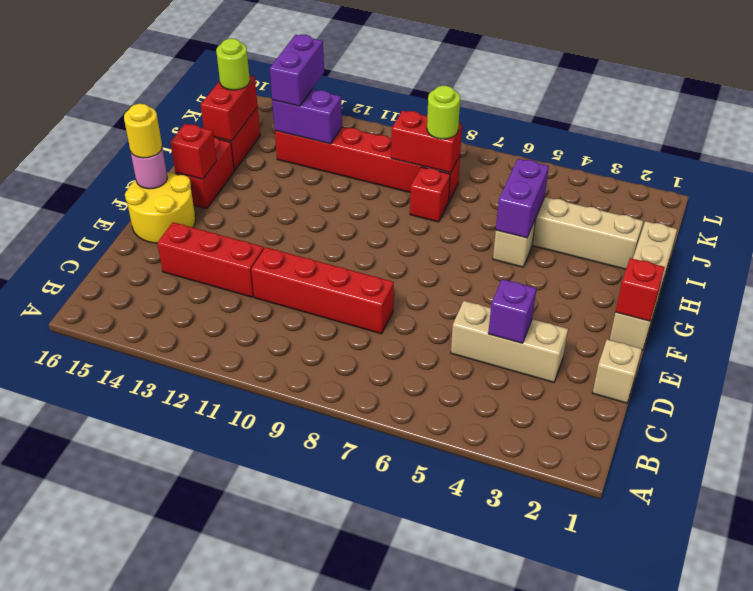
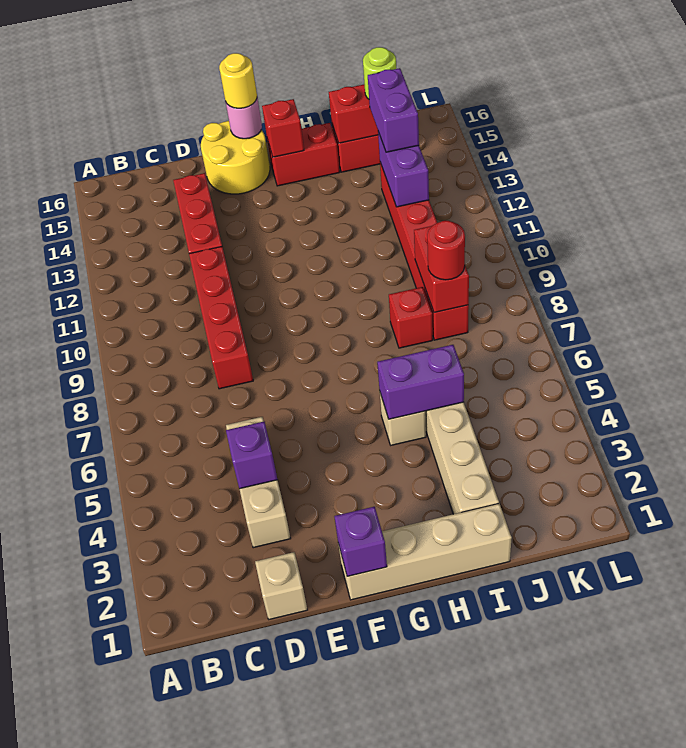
red 1x1 brick [616,258,665,321] -> purple 1x1 brick [334,507,387,576]
lime 1x1 round brick [427,86,460,139] -> red 1x1 round brick [427,221,465,280]
purple 1x2 brick [270,35,324,106] -> purple 1x2 brick turned to [368,68,419,152]

